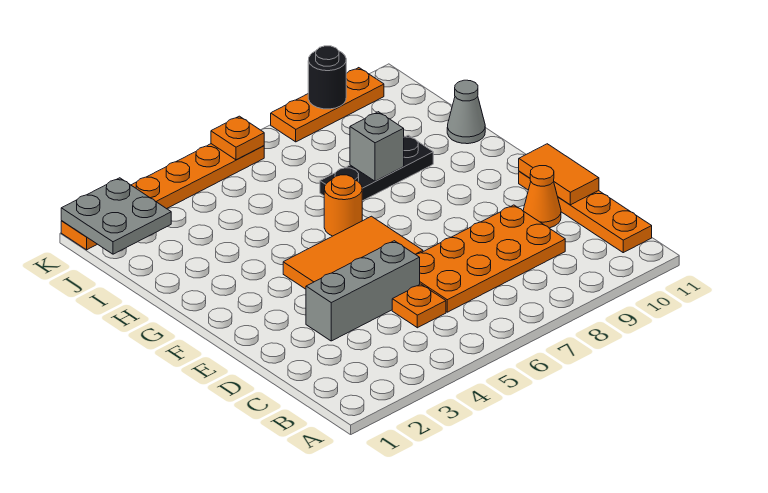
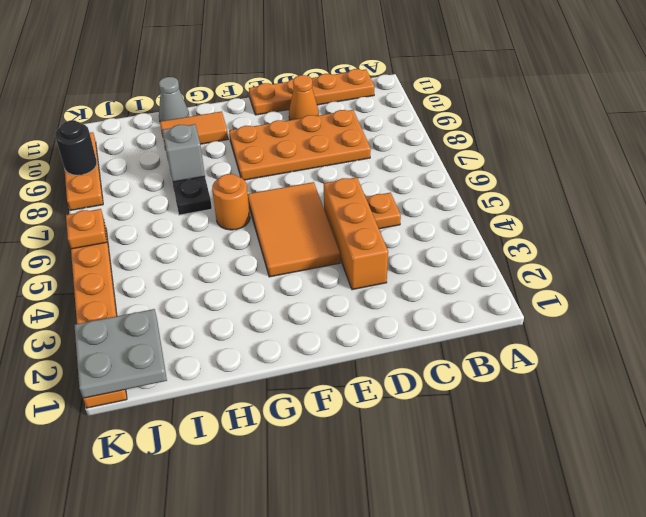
orange 2x4 plate [416,205,565,312] -> orange 2x4 plate turned to [229,110,371,180]
grey 1x3 brick [306,241,420,341] -> orange 1x3 brick [324,177,388,290]
orange 1x2 tile [519,144,599,205] -> orange 1x2 tile moved to [160,111,228,144]

